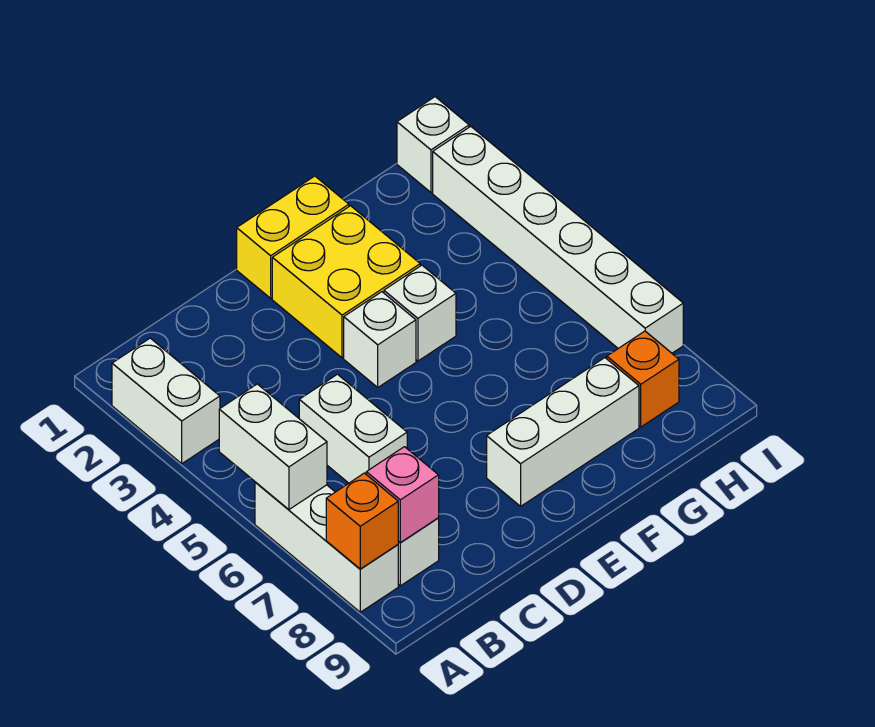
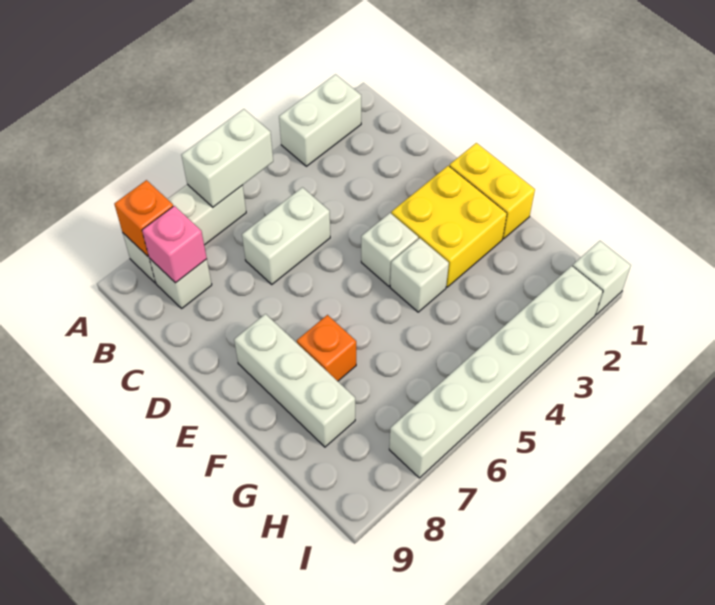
orange 1x1 brick [607,331,679,427] -> orange 1x1 brick moved to [297,315,356,381]

